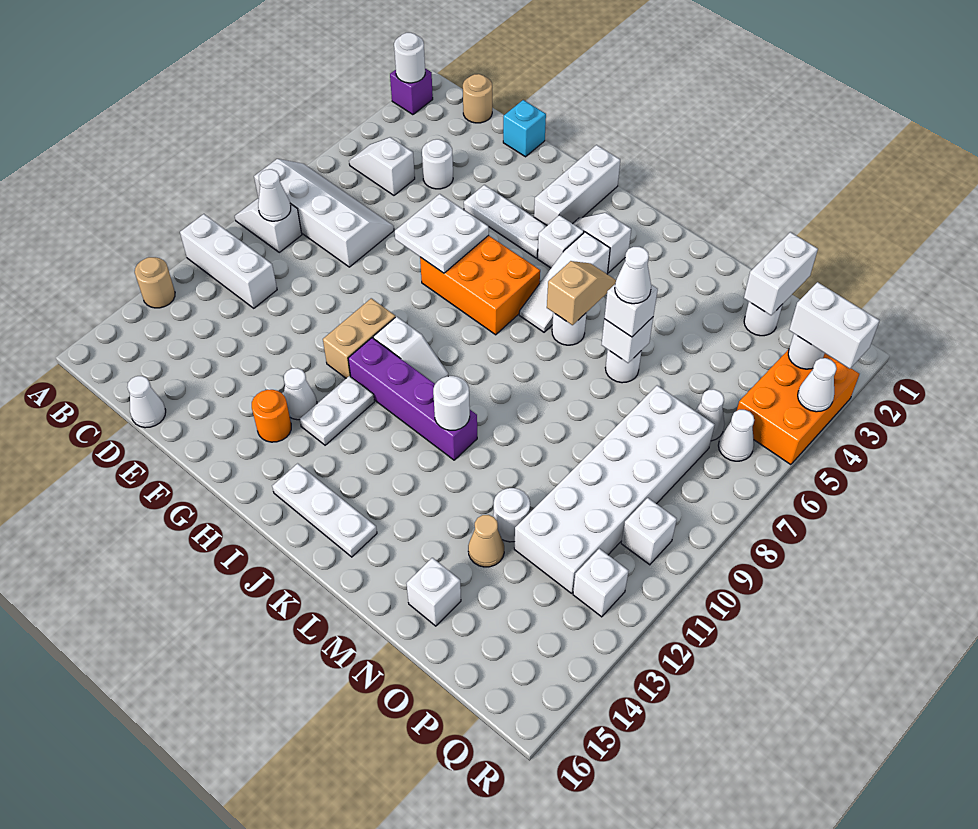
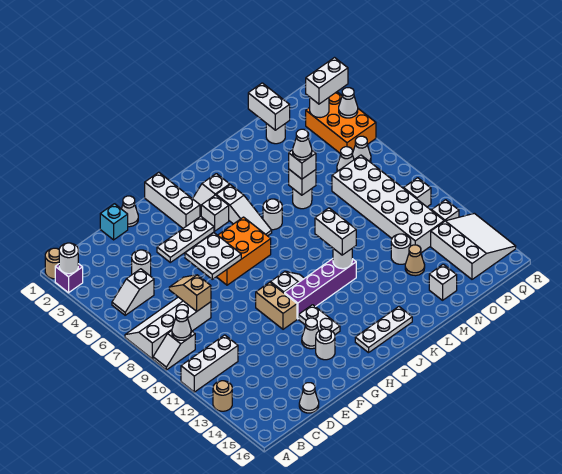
tan 1x1 round brick [463,74,492,123] -> tan 1x1 round brick moved to [45,248,59,279]
none -> white 1x1 cone [122,196,138,227]
orange 1x1 round brick [252,390,291,442] -> white 1x1 round brick [316,329,335,360]
tan 1x2 slope [547,261,616,325] -> tan 1x2 slope moved to [169,275,211,311]
none -> white 1x2 brick [315,208,356,255]
none -> white 3x3 slope [431,213,516,279]

